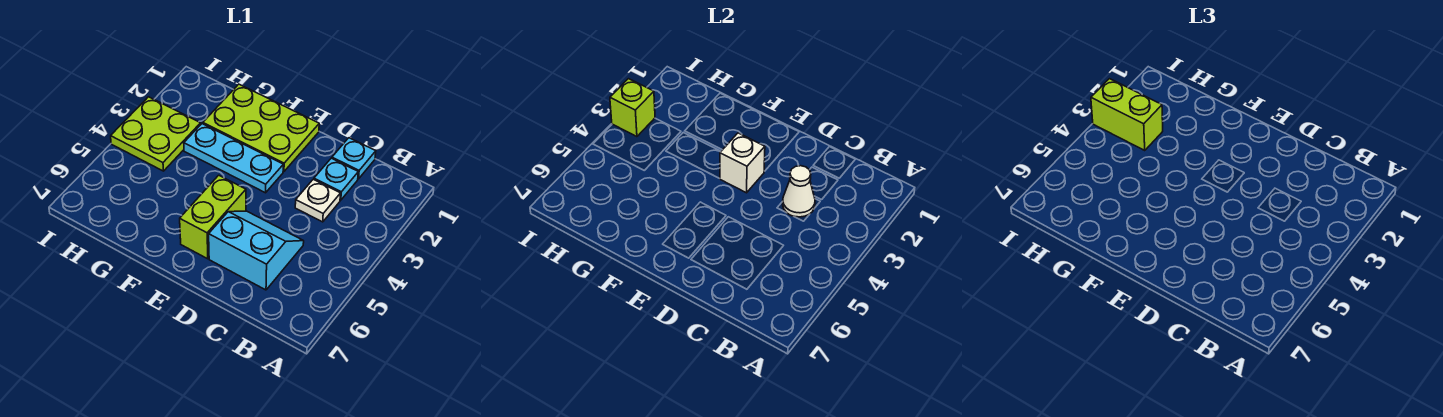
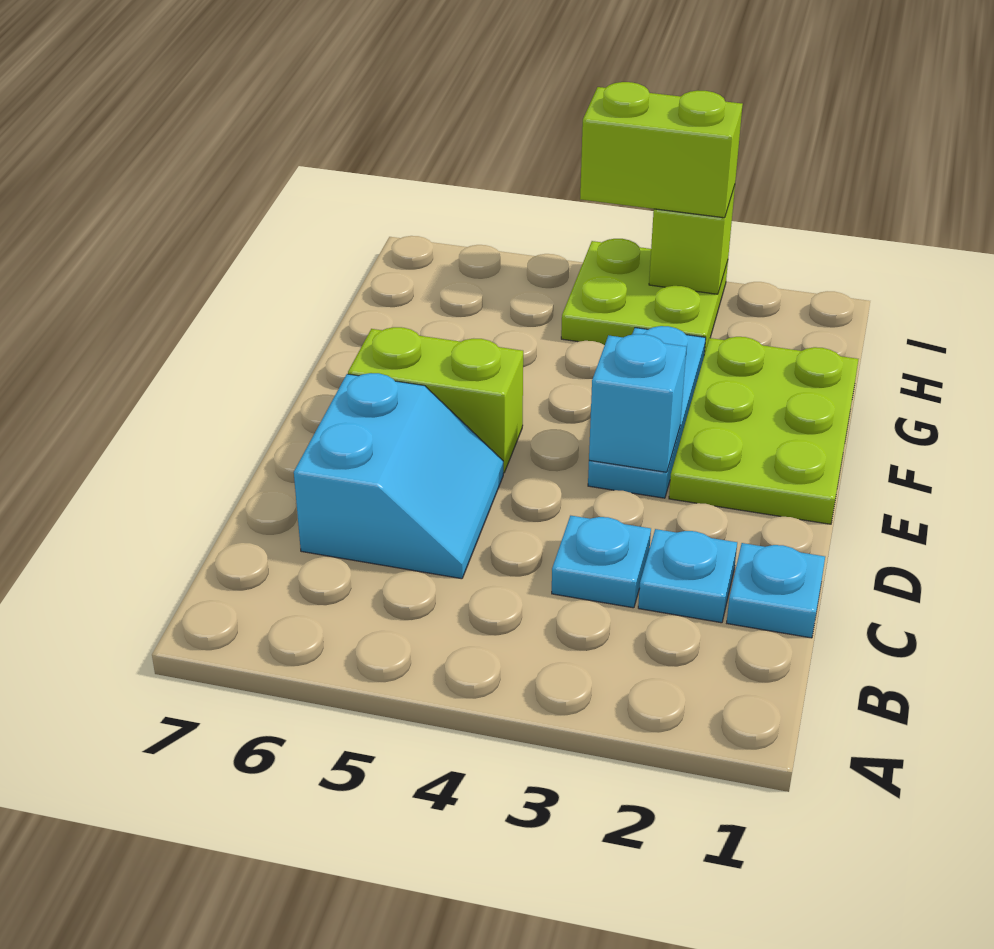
white 1x1 plate [295,179,341,222] -> cyan 1x1 plate [552,516,651,608]
white 1x1 cone [783,166,815,217] -> none
white 1x1 brick [720,133,765,193] -> cyan 1x1 brick [589,334,686,472]
lime 1x2 brick [1091,79,1163,150] -> lime 1x2 brick turned to [580,82,743,218]

